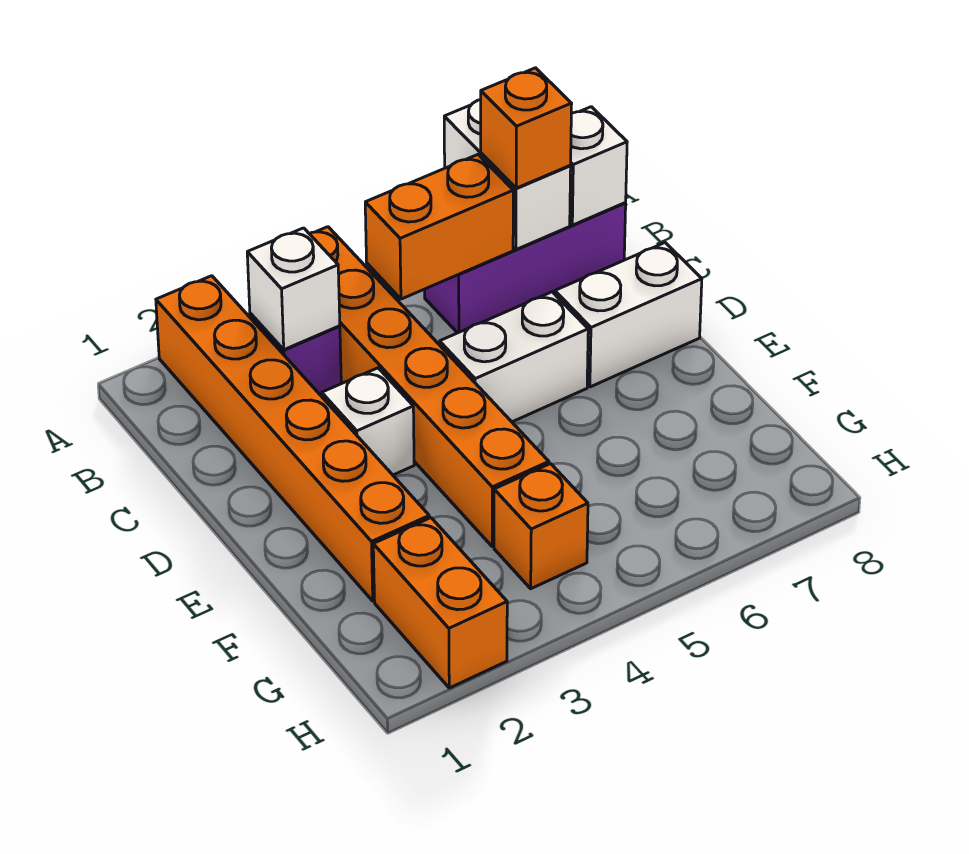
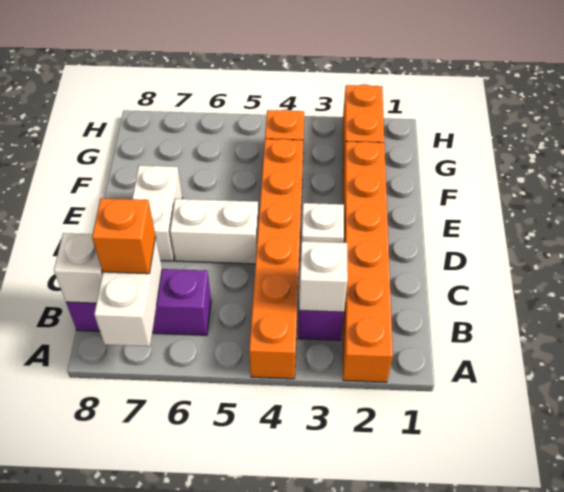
orange 1x2 brick [365,155,513,299] -> none
white 1x2 brick [555,243,702,387] -> white 1x2 brick turned to [132,165,182,261]

